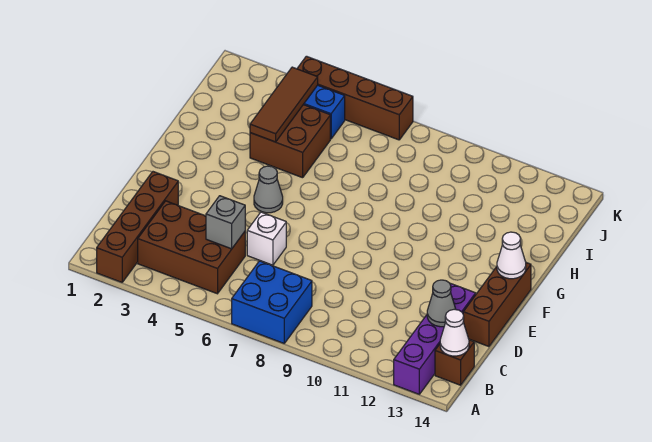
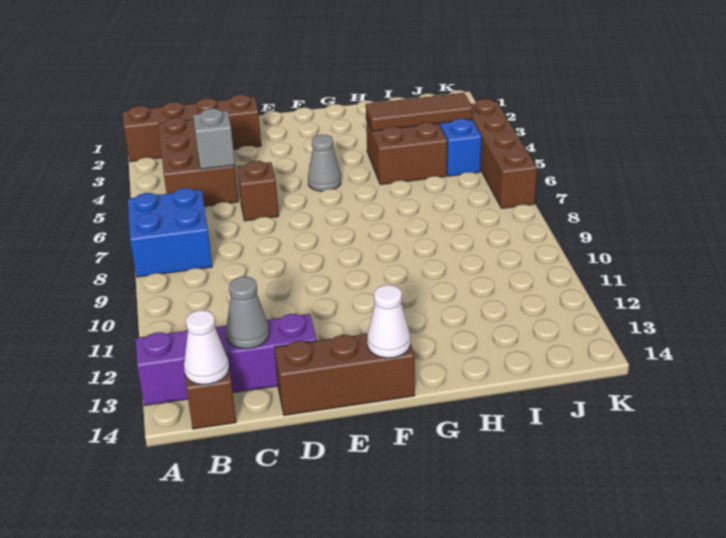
white 1x1 brick [247,212,286,265] -> brown 1x1 brick [237,161,279,221]

